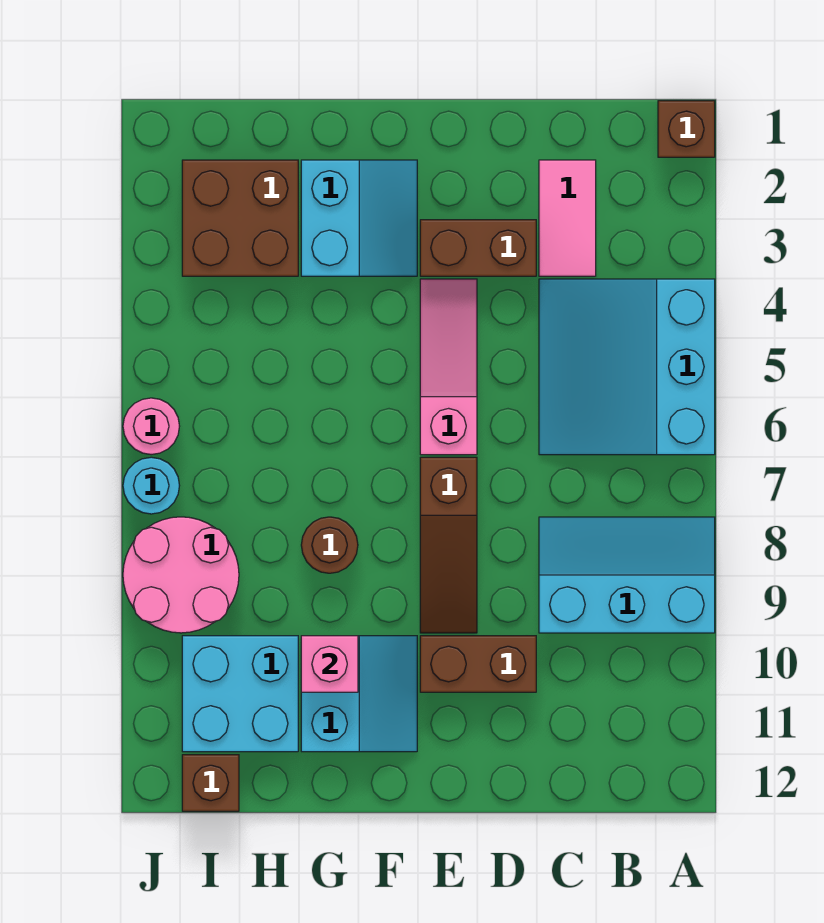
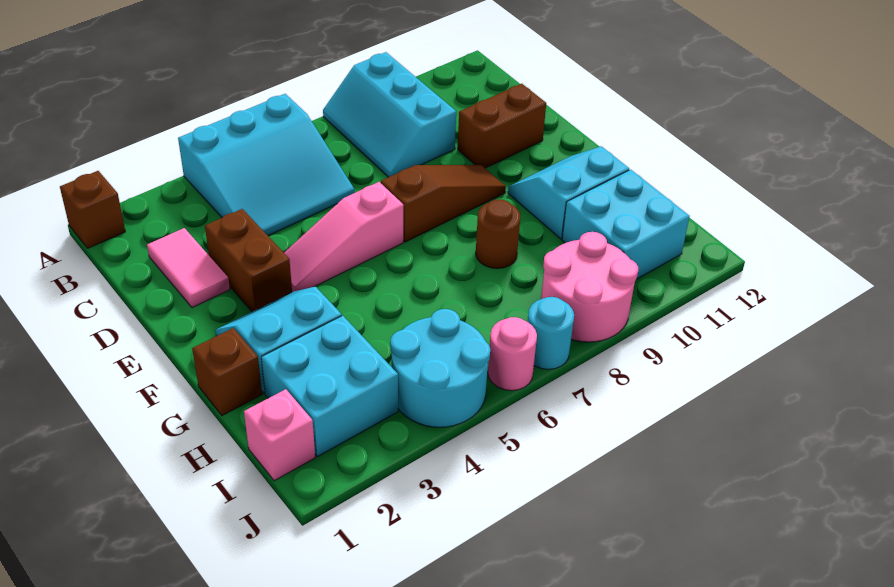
pink 1x2 tile [539,160,596,276] -> pink 1x2 tile turned to [147,228,230,308]
brown 1x2 brick [420,636,536,692] -> brown 1x2 brick turned to [458,84,546,168]
pink 1x1 brick [301,636,358,692] -> pink 1x1 brick moved to [244,389,315,481]
brown 2x2 brick [182,160,298,276] -> cyan 2x2 brick [261,316,398,457]
none -> cyan 2x2 round brick [390,309,490,427]
brown 1x1 brick [182,755,239,811] -> brown 1x1 brick moved to [192,328,262,415]

